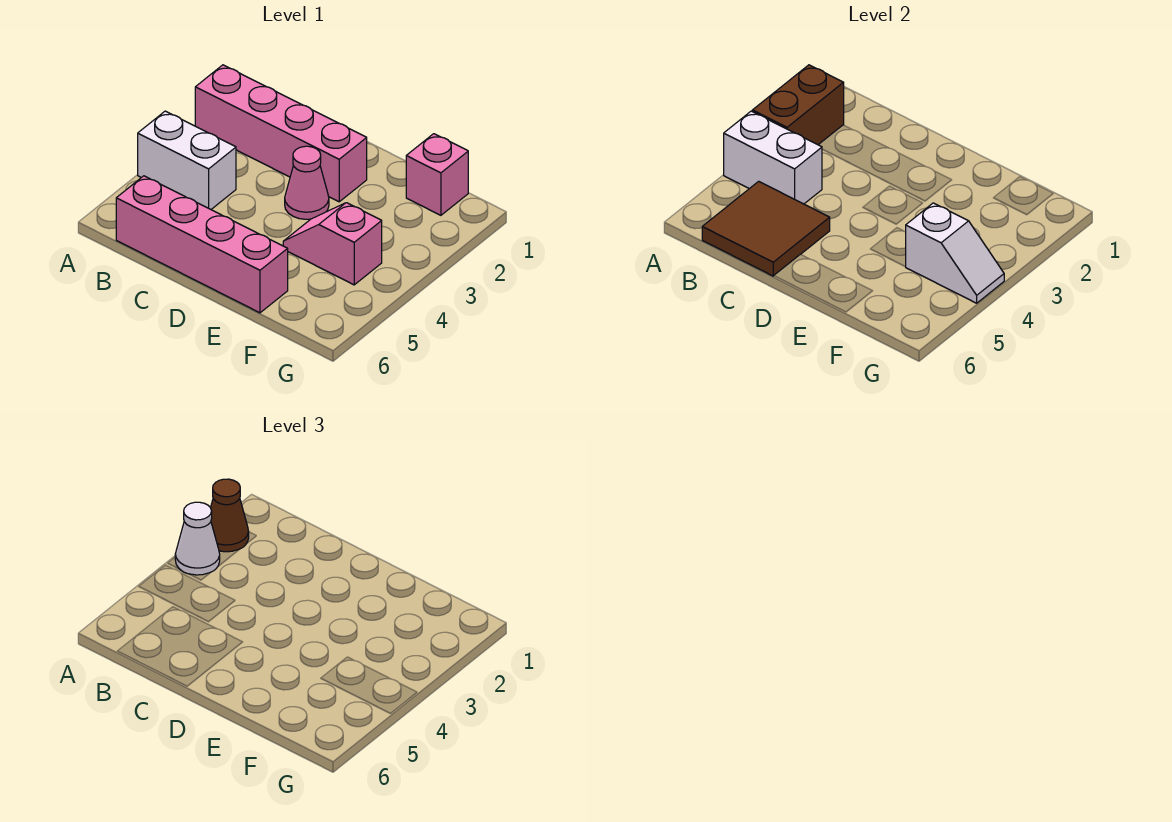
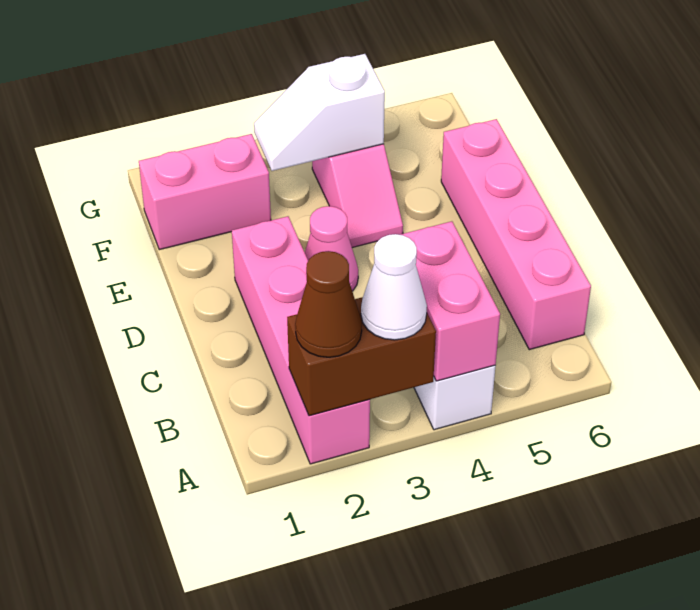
white 1x2 brick [724,111,822,204] -> pink 1x2 brick [400,221,500,381]
brown 2x2 tile [702,181,830,276] -> none
pink 1x1 brick [406,134,468,215] -> pink 1x2 brick [139,134,271,250]
white 1x2 slope [906,203,1004,303] -> white 1x2 slope turned to [254,54,385,171]

